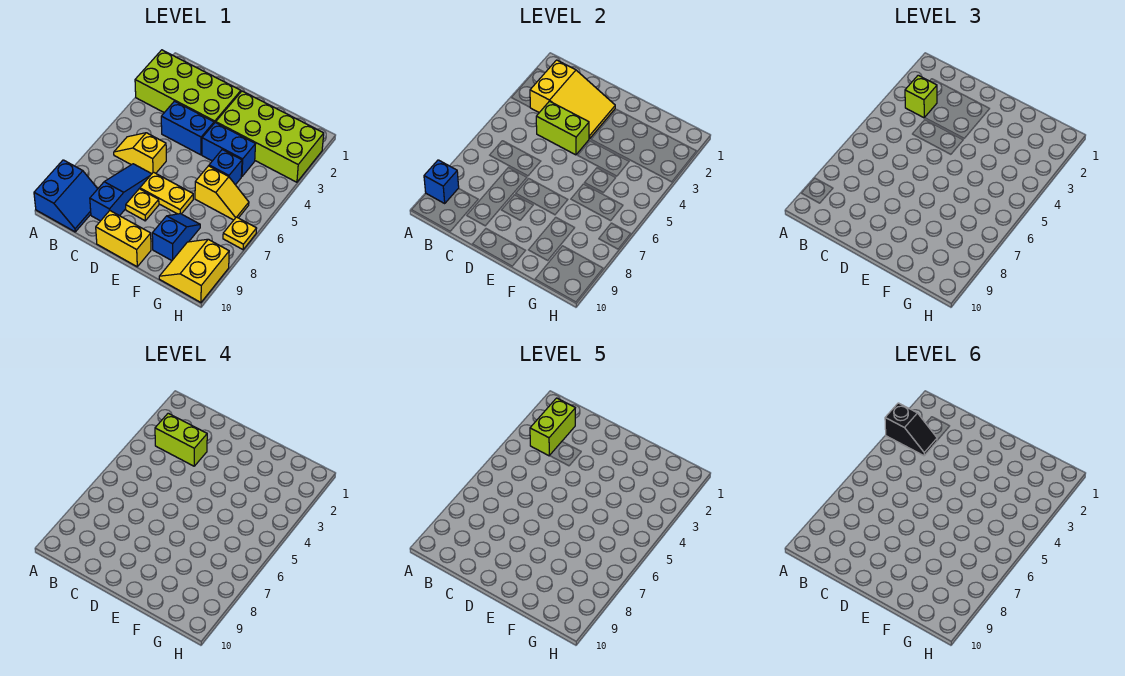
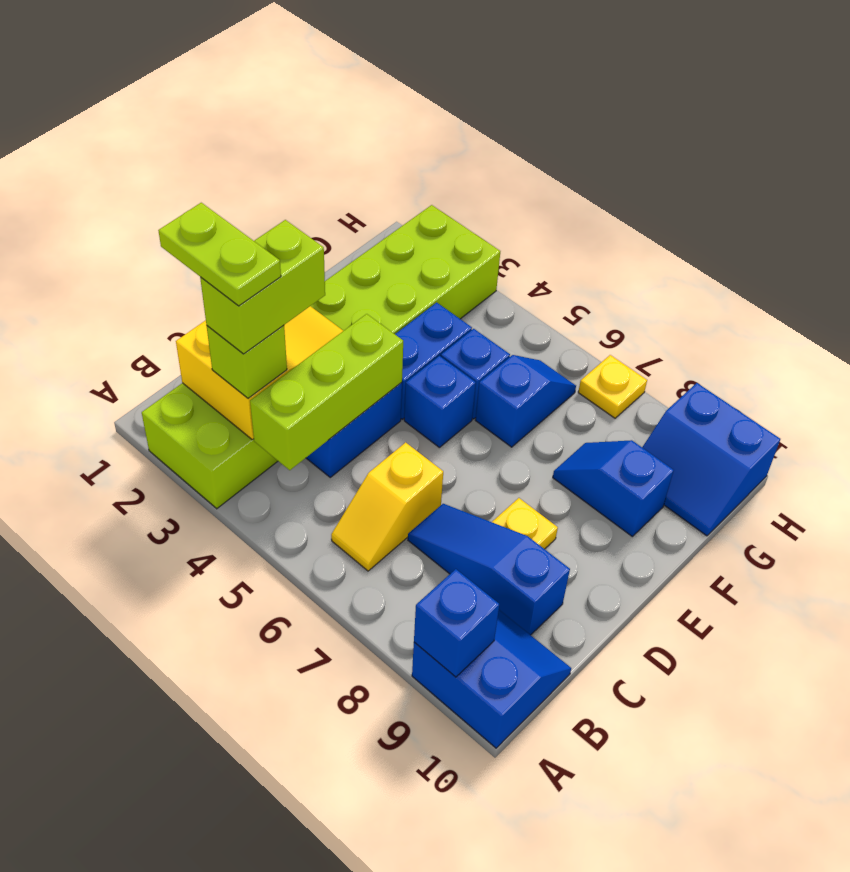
black 1x2 slope [885,403,937,456] -> none
lime 1x2 brick [530,398,575,456] -> lime 1x2 plate [158,203,281,306]
lime 1x2 brick [536,101,589,155] -> lime 1x3 brick [250,314,403,470]
yellow 1x2 plate [140,172,193,214] -> none
yellow 1x2 brick [96,211,151,267] -> none
none -> blue 1x1 brick [404,356,476,448]
yellow 1x2 slope [195,166,249,220] -> blue 1x2 slope [476,355,576,447]
yellow 2x2 slope [159,239,229,302] -> blue 2x2 slope [642,383,780,536]

